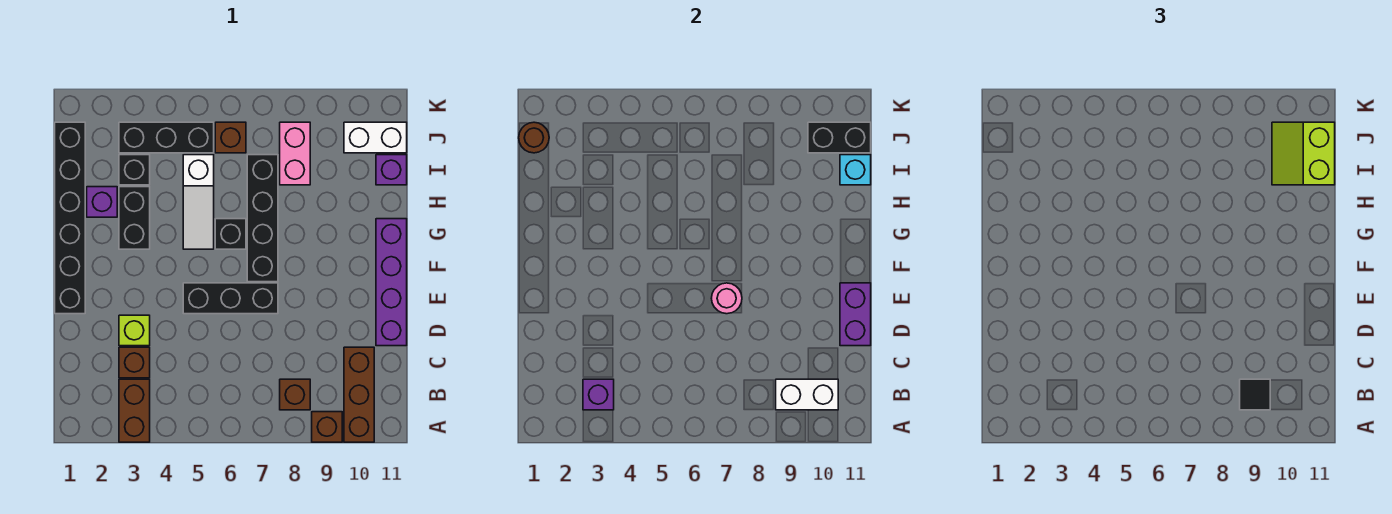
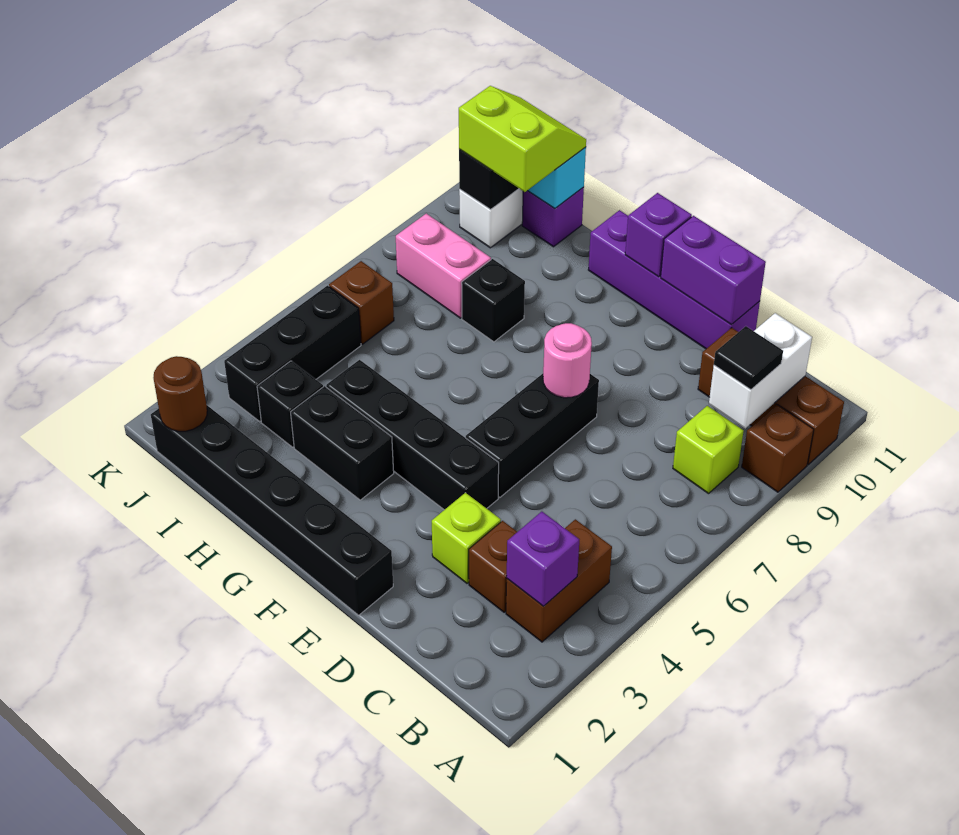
brown 1x2 brick [119,379,150,442] -> brown 1x2 brick turned to [506,519,612,642]
brown 1x1 brick [280,379,310,410] -> lime 1x1 brick [673,406,744,494]
black 1x4 brick [247,155,278,282] -> black 1x4 brick moved to [326,360,499,510]
white 1x3 slope [183,155,214,249] -> none
black 1x1 brick [215,219,246,249] -> black 1x1 brick moved to [462,259,525,342]
purple 1x1 brick [87,187,117,217] -> purple 1x1 brick moved to [625,193,692,277]
lime 2x2 slope [1272,122,1335,185] -> lime 2x2 slope turned to [459,86,586,192]

